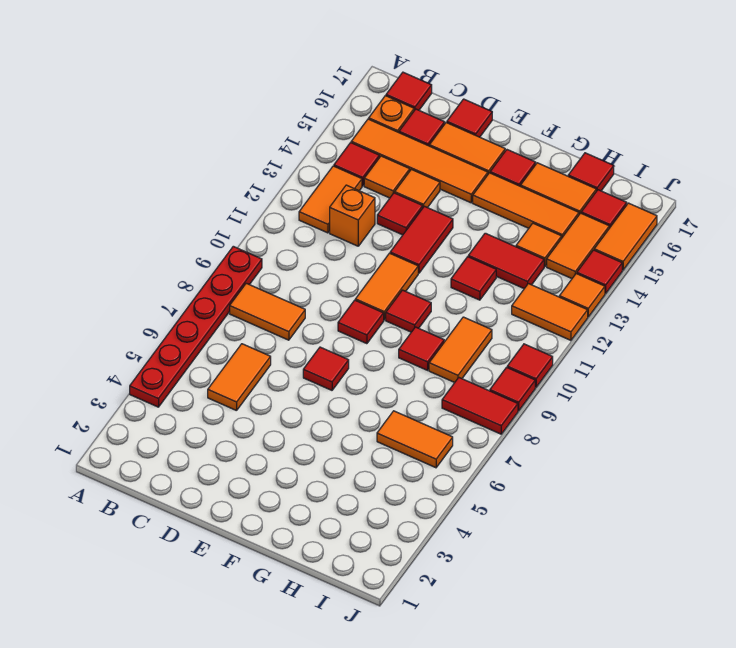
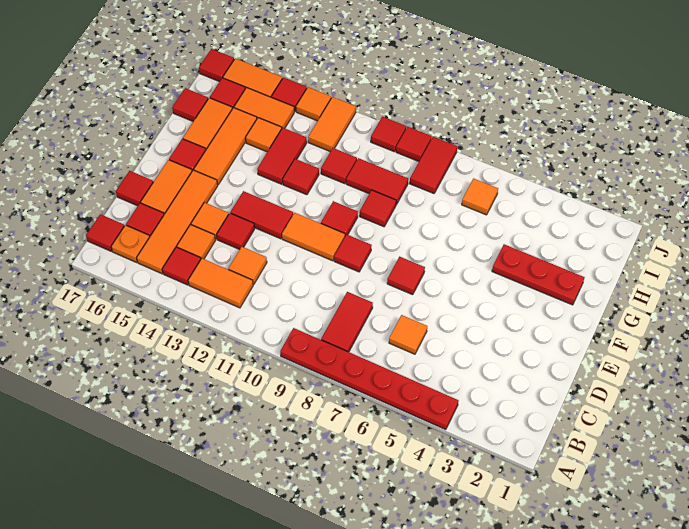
orange 1x2 tile [230,283,305,340] -> red 1x2 tile [321,292,373,352]
orange 1x2 tile [208,344,271,411] -> orange 1x1 tile [389,315,427,354]
orange 1x1 brick [330,185,375,246] -> orange 1x1 tile [228,247,267,285]
none -> red 1x3 plate [492,244,585,305]
orange 1x2 tile [377,411,453,468] -> orange 1x1 tile [462,179,498,215]
orange 1x2 tile [429,317,492,383] -> red 1x2 tile [346,158,408,205]
none -> red 1x1 tile [321,148,357,184]
none -> red 1x1 tile [199,49,234,82]

